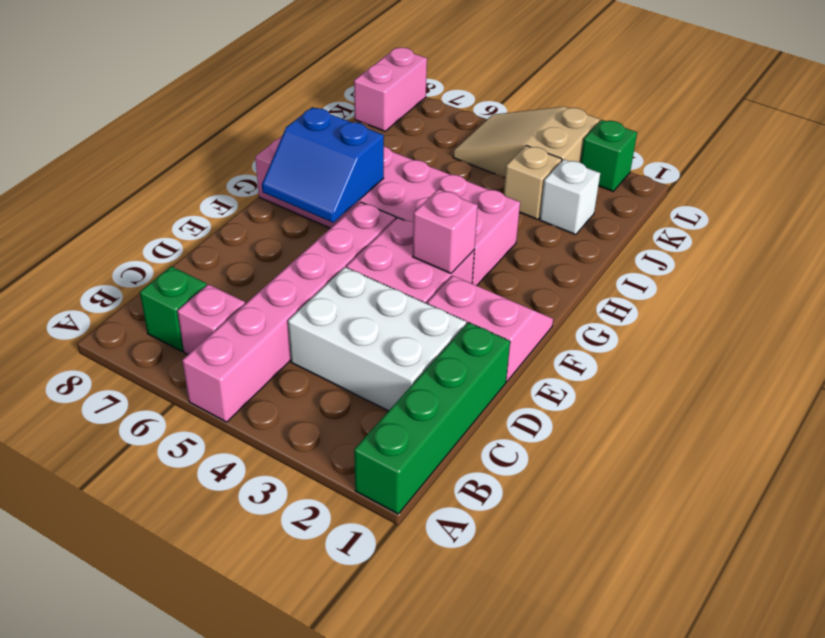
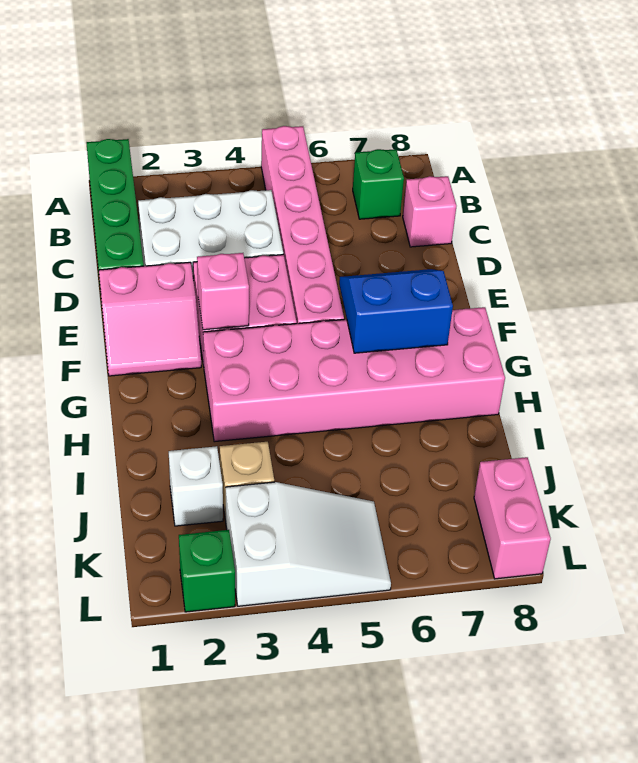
pink 1x1 brick [177,284,245,354] -> pink 1x1 brick moved to [403,176,456,247]
tan 2x3 slope [453,107,600,178] -> white 2x3 slope [226,482,391,606]

